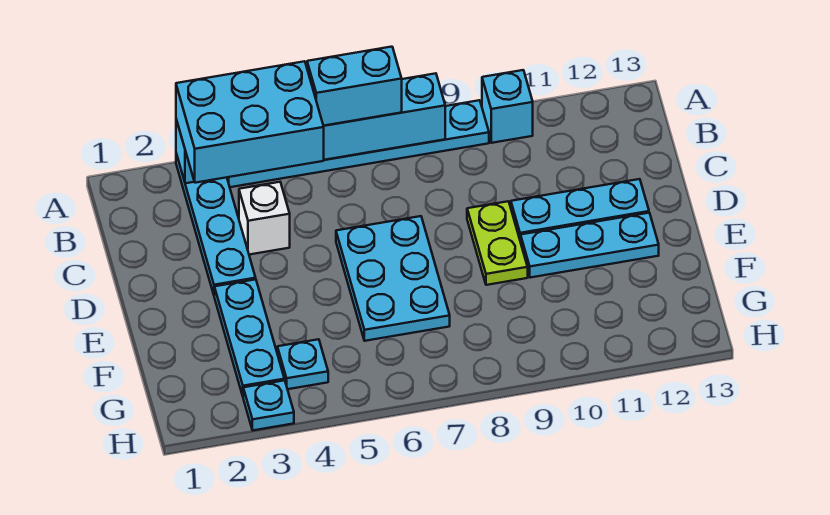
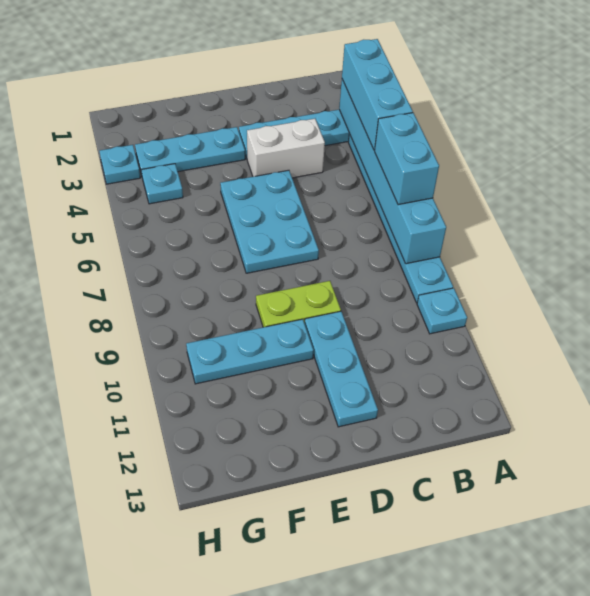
cyan 2x3 brick [176,61,324,183] -> cyan 1x3 brick [342,39,413,150]
cyan 1x1 brick [482,70,533,143] -> cyan 1x1 plate [417,288,467,334]
white 1x1 brick [239,182,290,255] -> white 1x2 brick [247,119,325,178]
cyan 2x3 plate [336,216,450,341] -> cyan 2x3 plate turned to [220,170,319,273]
cyan 1x3 plate [521,213,659,278] -> cyan 1x3 plate turned to [186,319,314,384]

